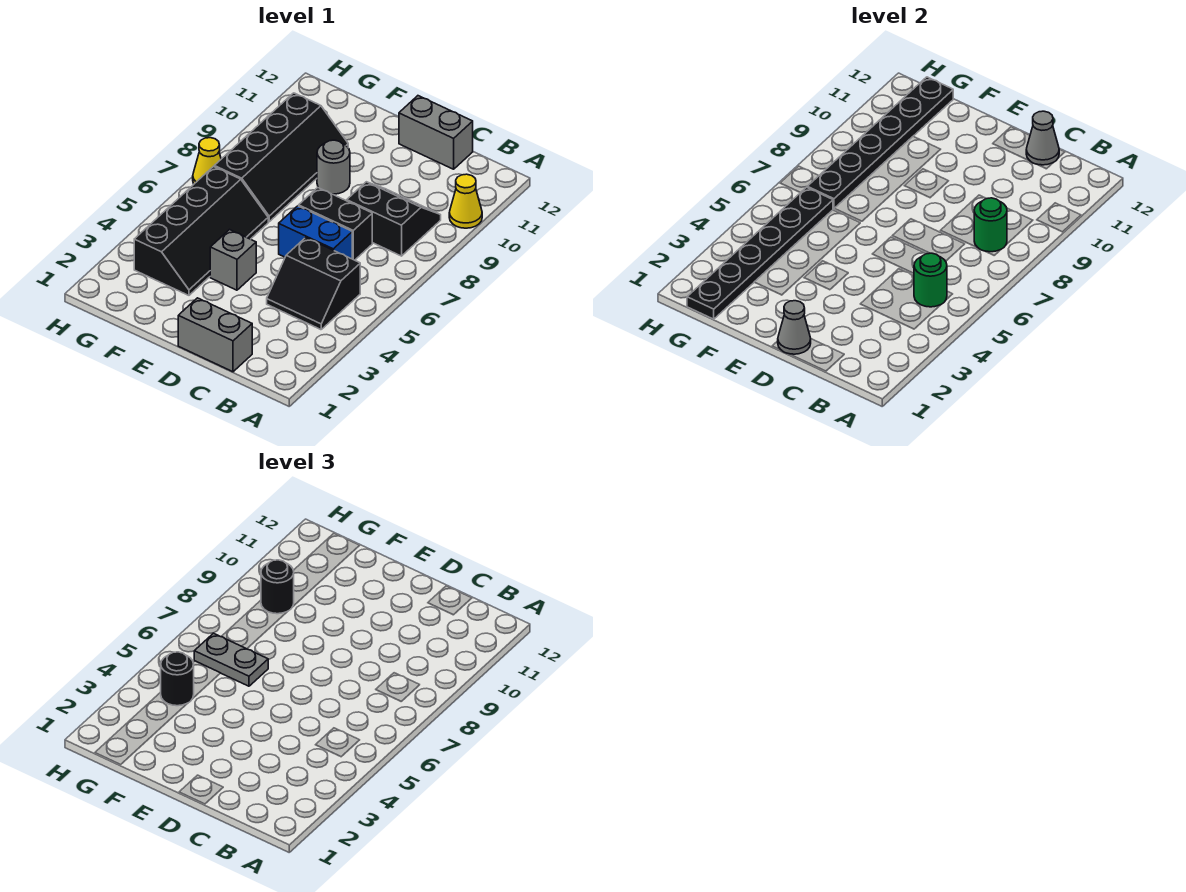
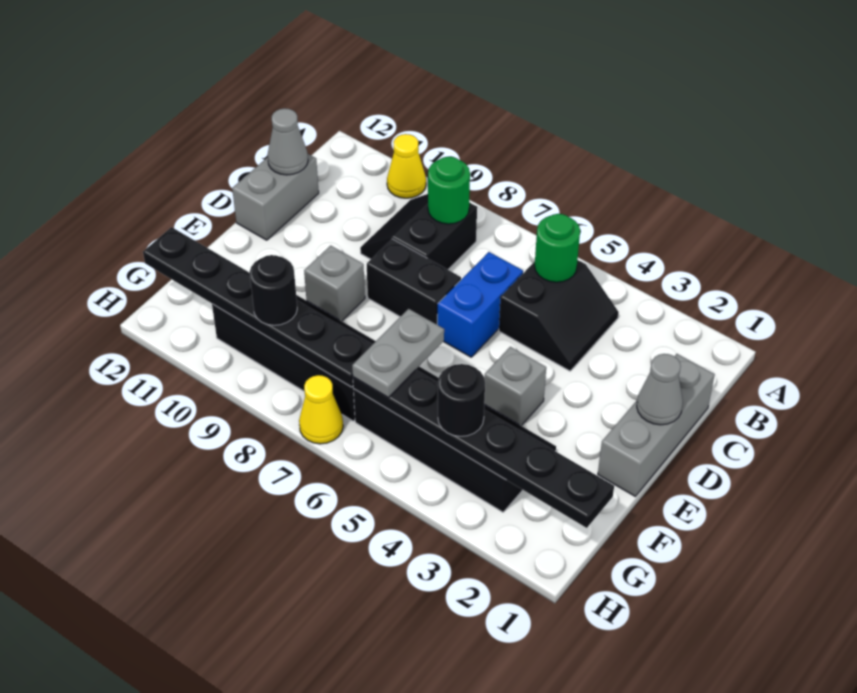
grey 1x2 brick [178,298,252,372] -> grey 1x3 brick [598,354,715,496]
black 1x2 brick [299,188,372,260] -> black 1x2 brick turned to [367,239,461,324]
grey 1x1 round brick [317,140,350,194] -> grey 1x1 brick [304,246,365,321]

